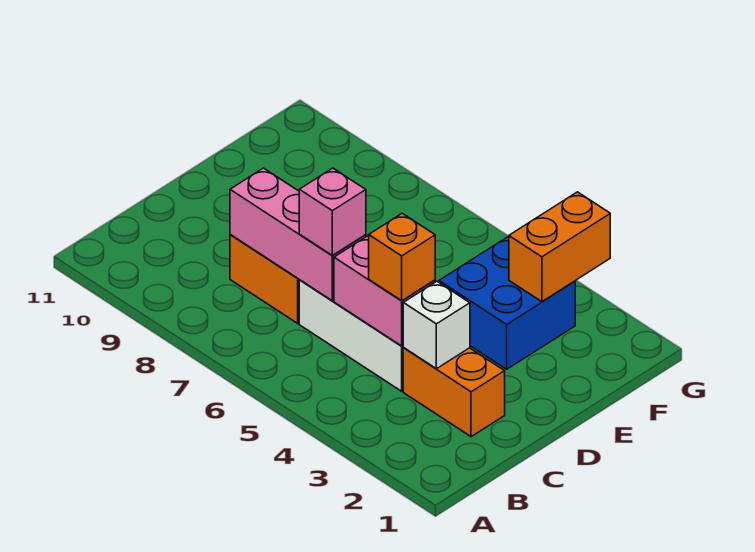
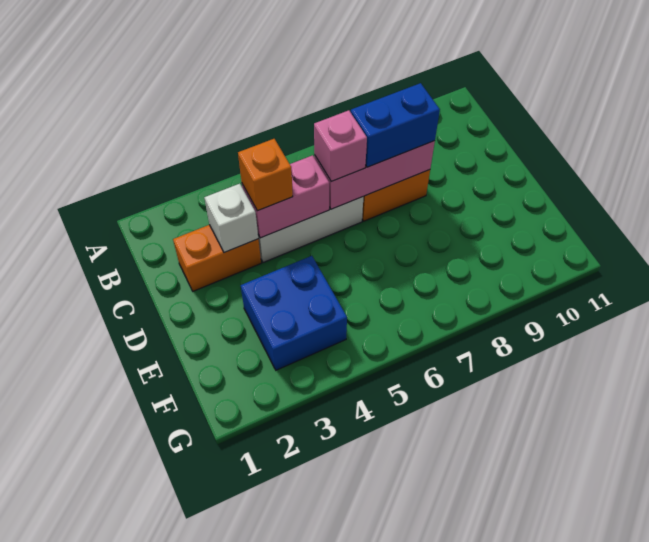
none -> blue 1x2 brick [351,83,440,167]
orange 1x2 brick [509,192,610,302] -> none

